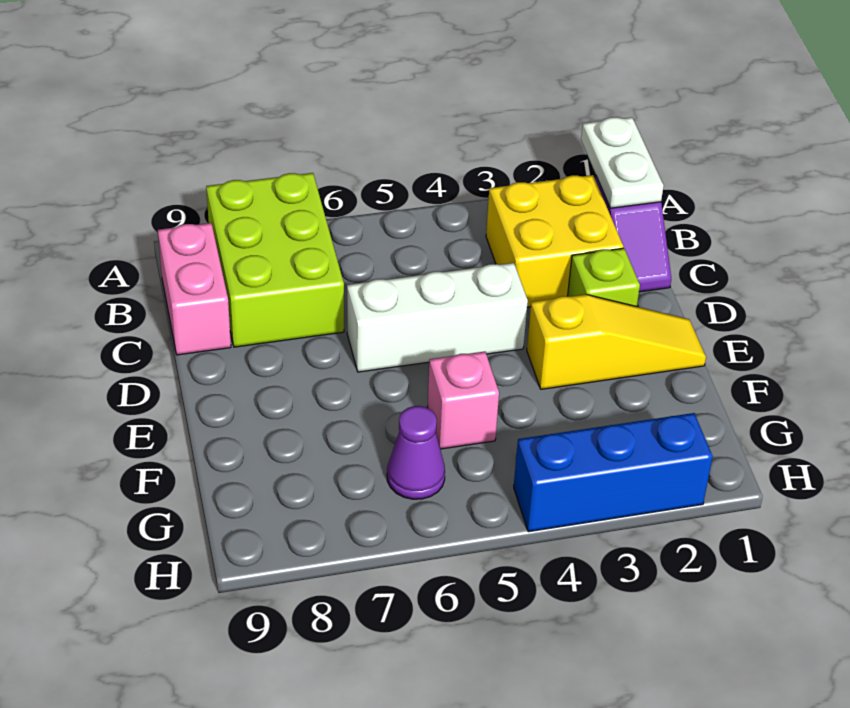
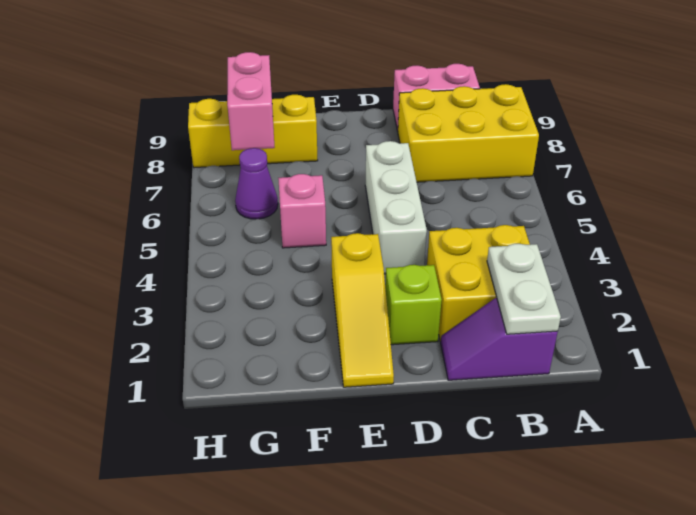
white 1x2 plate [581,117,664,208] -> white 1x2 plate turned to [487,244,561,334]
lime 2x3 brick [206,173,344,347] -> yellow 2x3 brick [398,84,539,182]
none -> yellow 1x3 brick [188,95,318,168]
none -> pink 1x2 brick [227,52,275,150]
blue 1x3 brick [514,413,713,532] -> none

